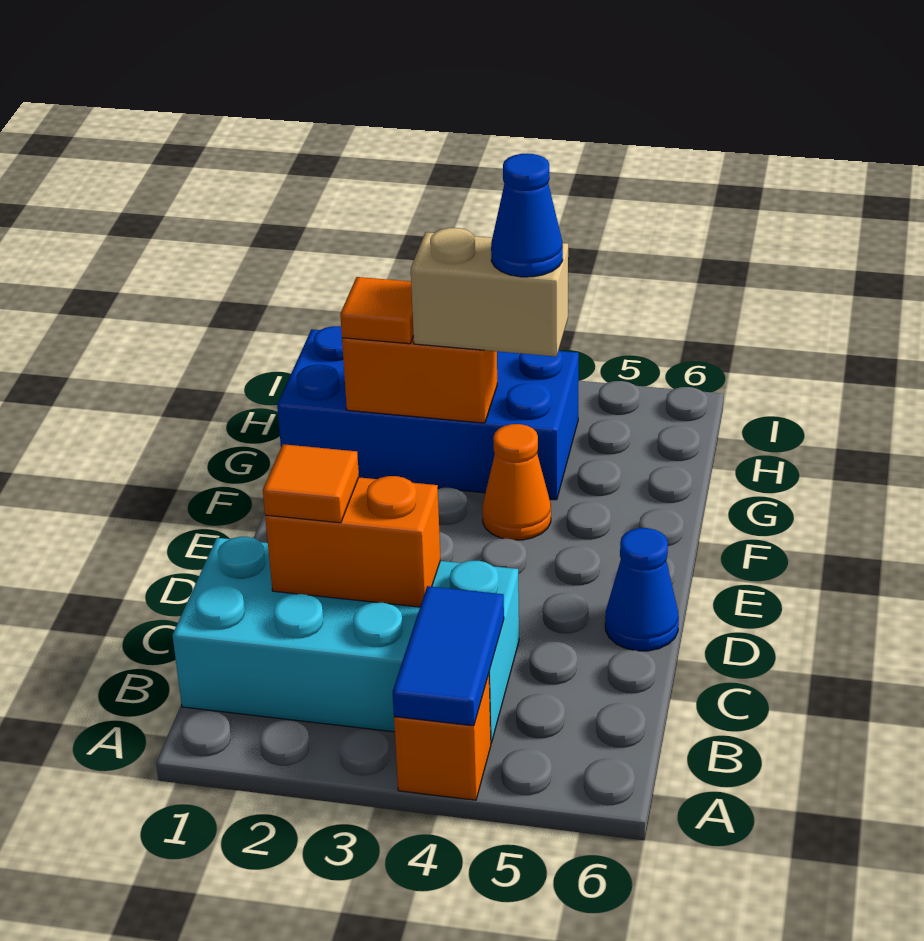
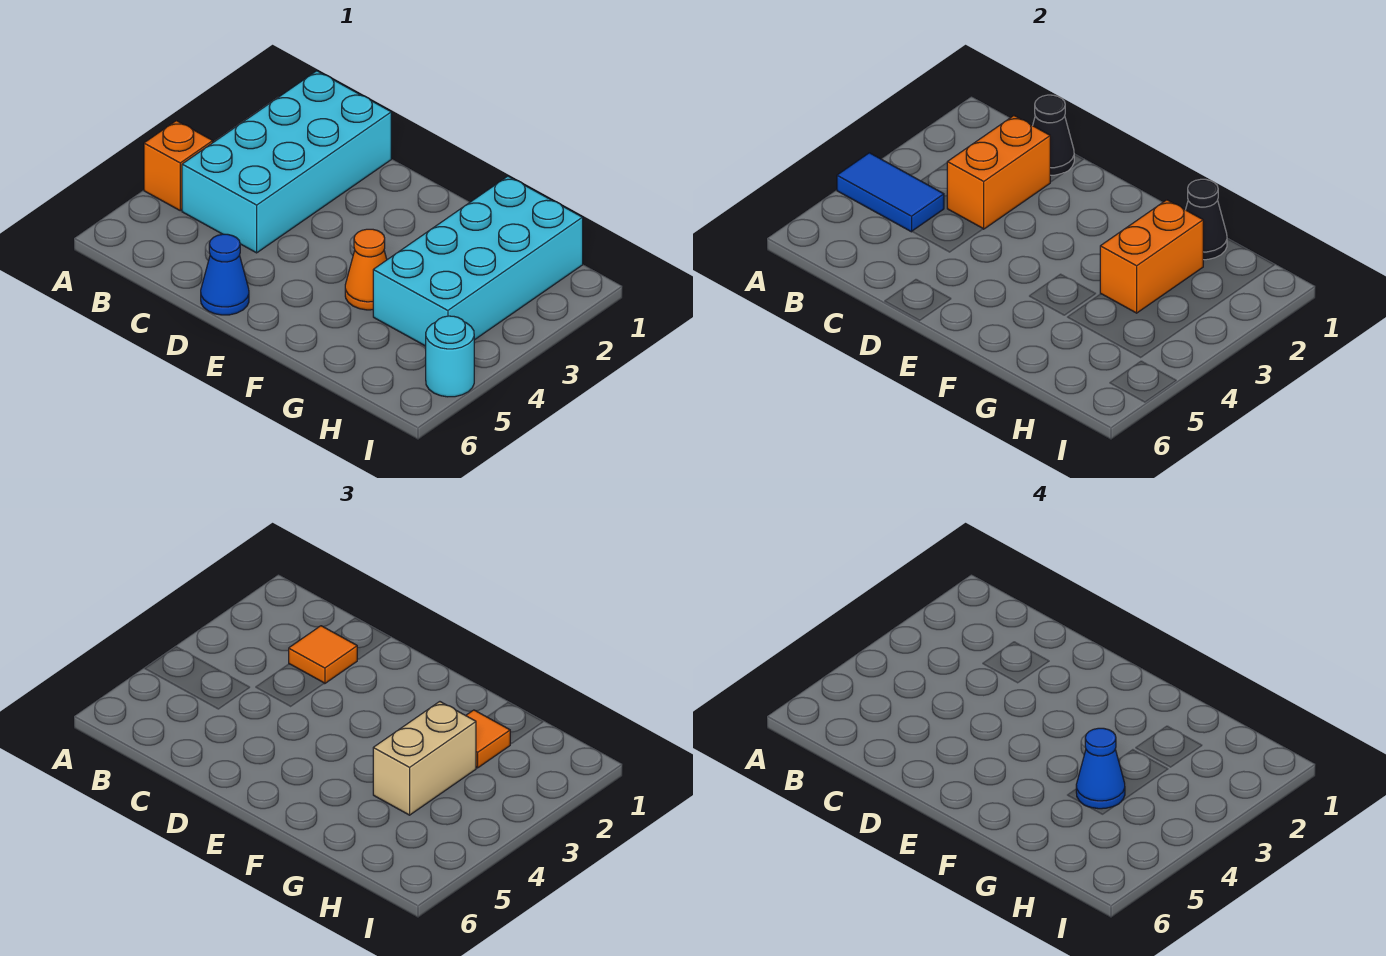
none -> black 1x1 cone [1033,95,1074,175]
blue 2x4 brick [277,326,579,500] -> cyan 2x4 brick [373,176,583,346]
none -> black 1x1 cone [1186,179,1227,260]
none -> cyan 1x1 round brick [426,316,474,397]

